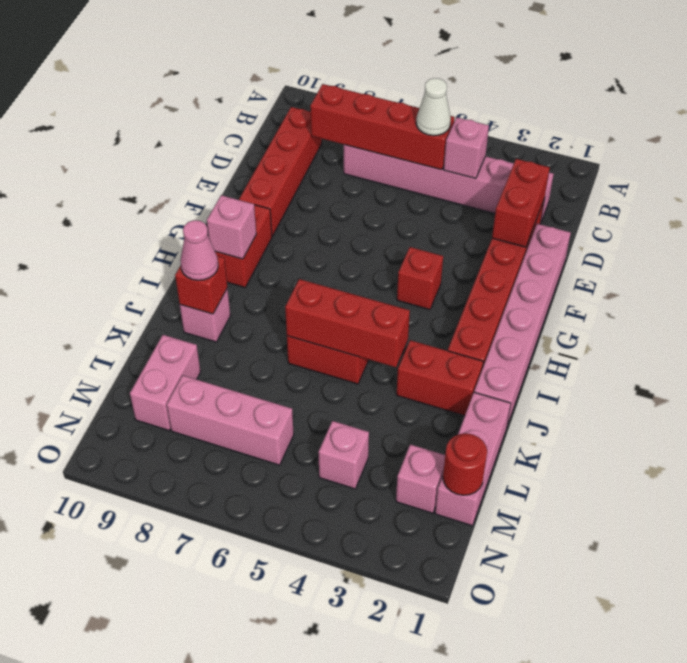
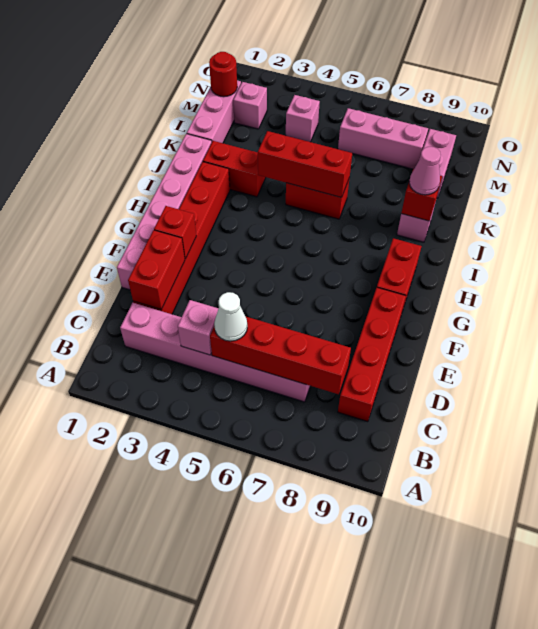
red 1x1 brick [397,247,443,310] -> red 1x1 brick moved to [154,206,196,259]
pink 1x1 brick [207,195,256,259] -> none

